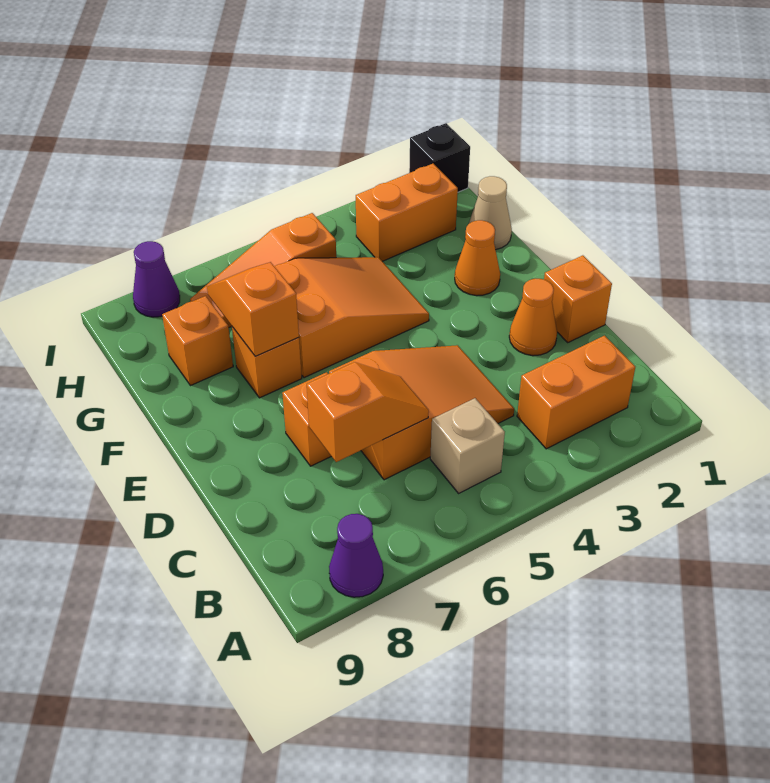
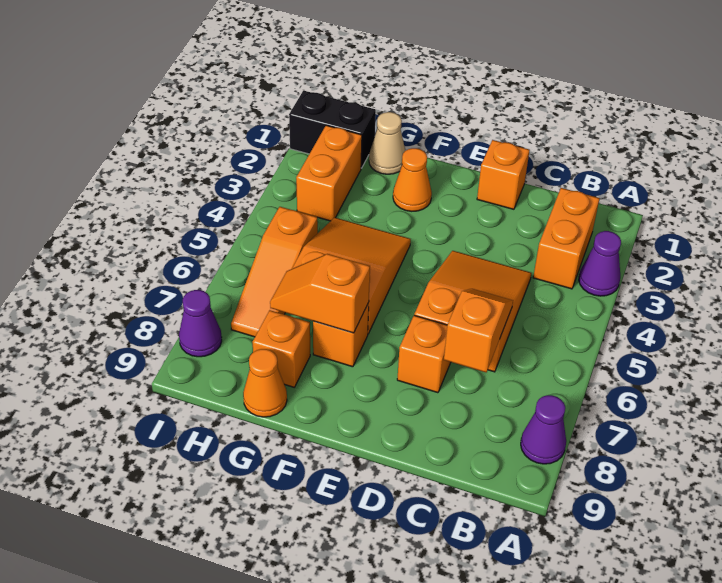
none -> purple 1x1 cone [579,231,621,296]
tan 1x1 brick [430,398,505,493] -> none
orange 1x1 cone [509,279,557,356] -> orange 1x1 cone moved to [243,349,287,417]
black 1x1 brick [409,123,470,192] -> black 1x2 brick [289,91,376,168]

